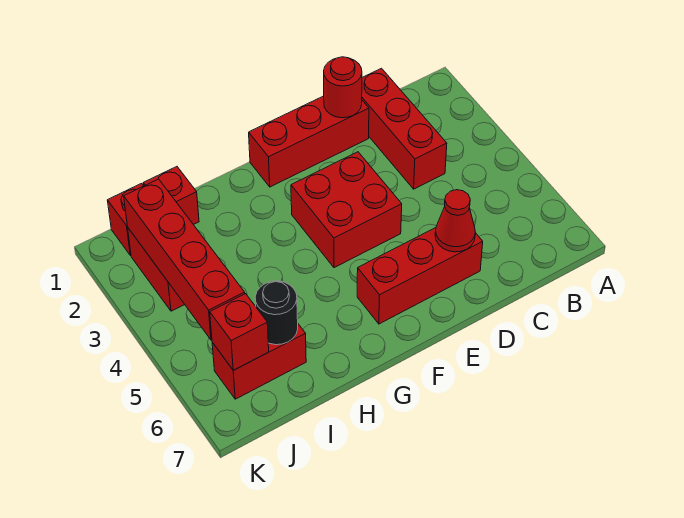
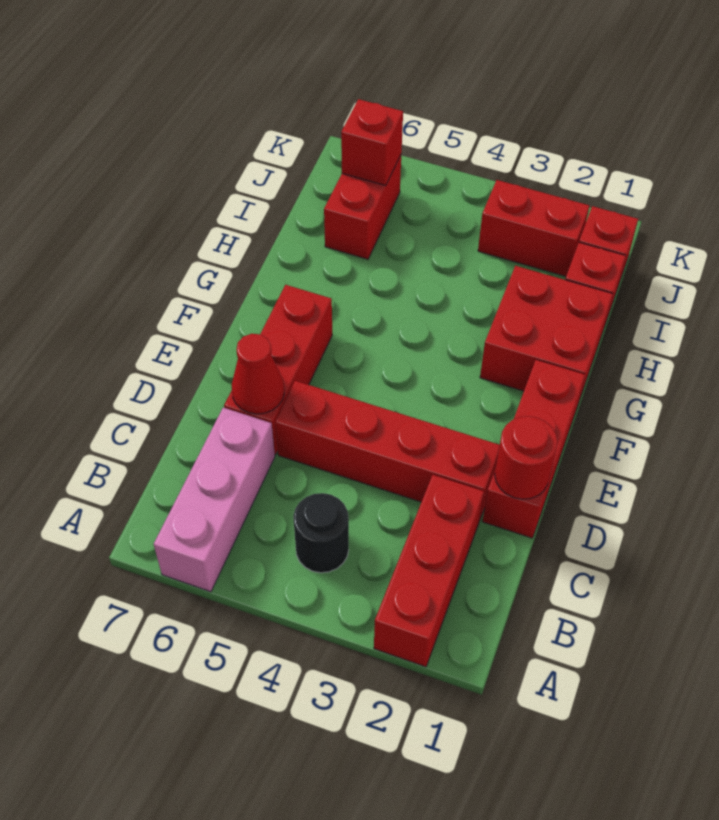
none -> pink 1x3 brick [154,408,275,592]
red 1x3 brick [362,68,447,189] -> red 1x3 brick turned to [374,475,484,667]
red 2x2 brick [291,152,402,268] -> red 2x2 brick moved to [480,266,613,403]
black 1x1 round brick [255,281,298,345] -> black 1x1 round brick moved to [293,493,349,573]
red 1x4 brick [124,179,245,340] -> red 1x4 brick moved to [275,381,500,521]

